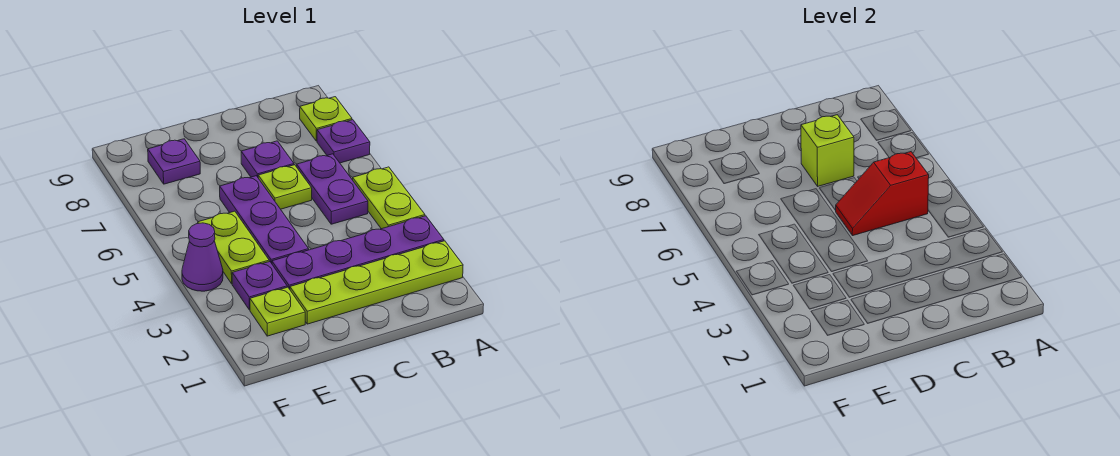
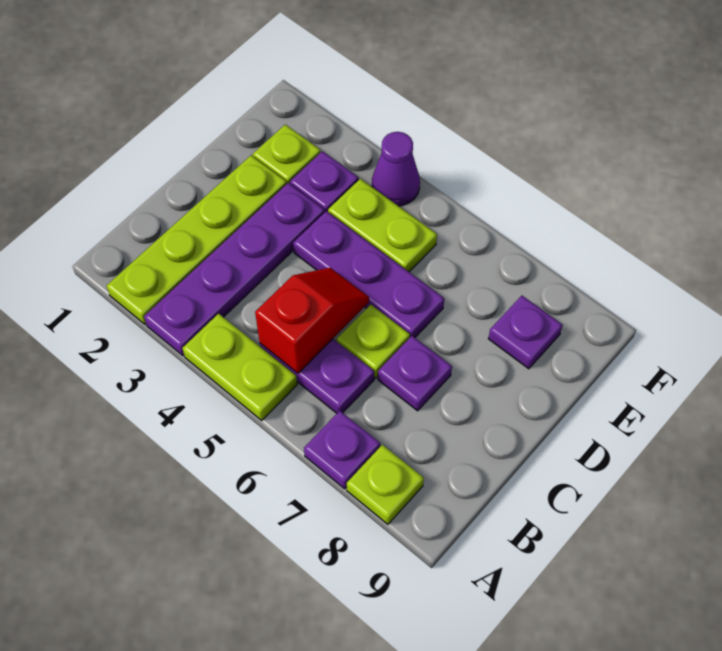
lime 1x1 brick [801,115,854,186] -> none

